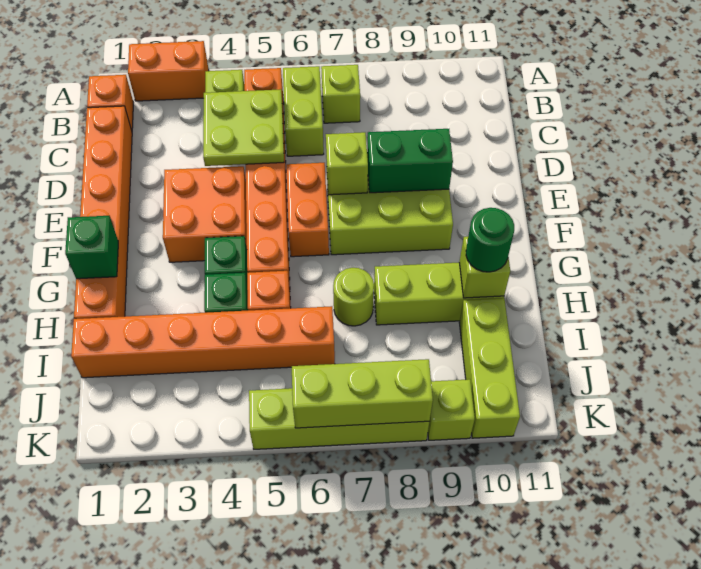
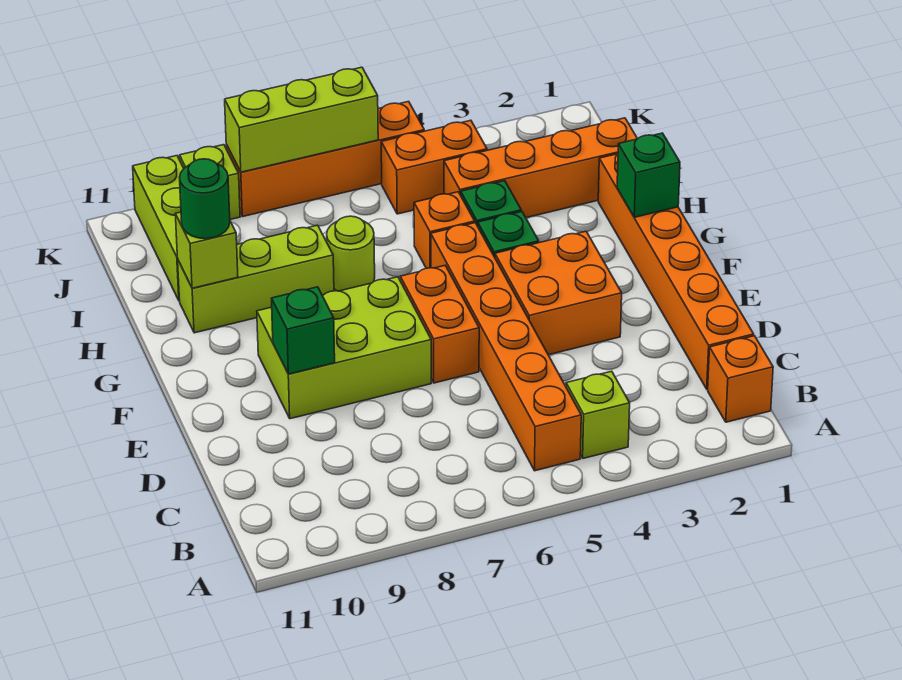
orange 1x2 brick [128,41,209,101] -> orange 1x2 brick moved to [381,120,487,214]
lime 1x2 brick [283,66,324,156] -> none
lime 1x1 brick [321,65,360,123] -> none
lime 2x2 plate [203,89,284,166] -> none
lime 1x1 brick [326,132,368,195] -> none
green 1x2 brick [367,129,453,193] -> green 1x1 brick [271,287,335,374]
orange 1x6 brick [71,306,335,378] -> orange 1x4 brick [444,118,637,218]
lime 1x4 brick [249,388,429,449] -> orange 1x4 brick [226,102,424,217]

